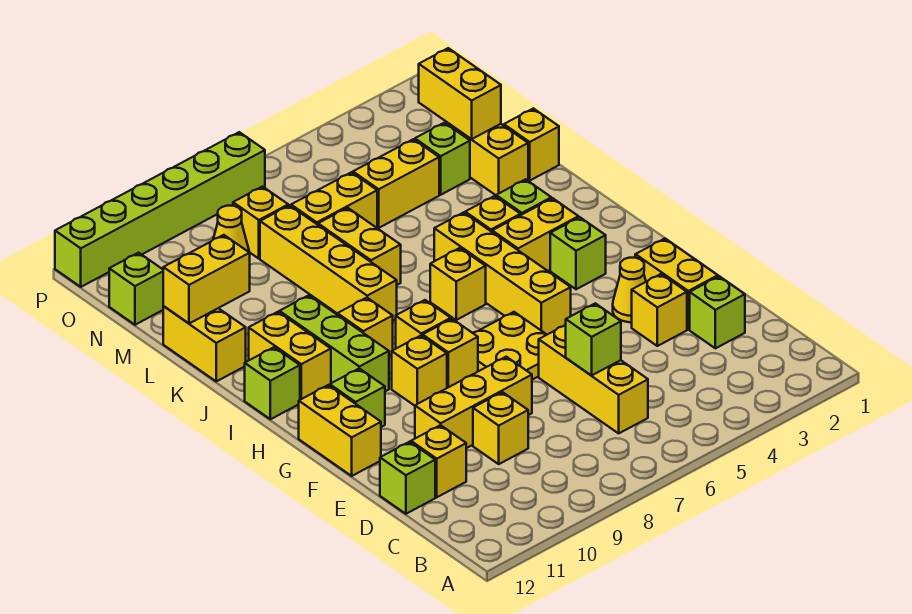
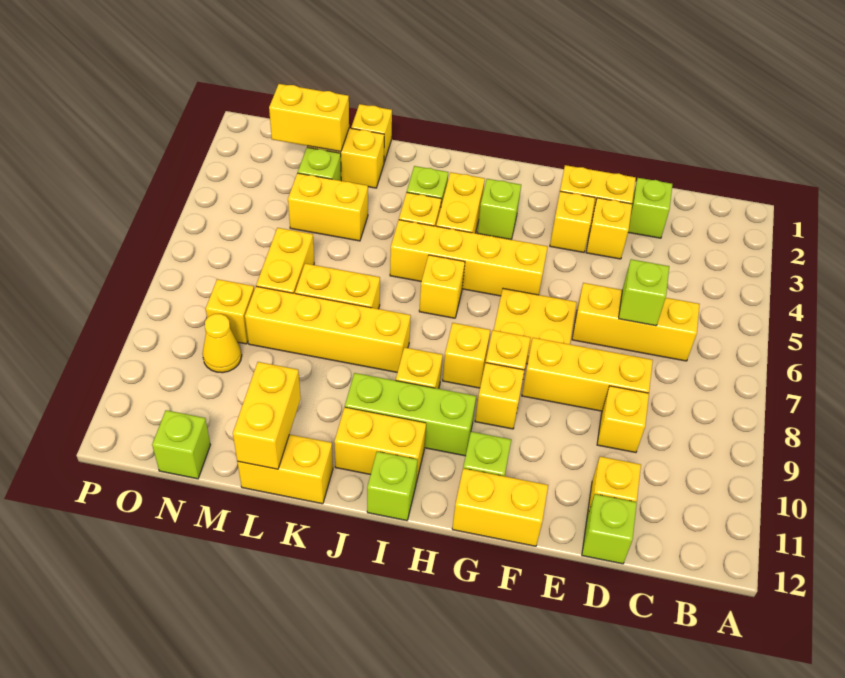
yellow 1x3 brick [415,357,532,448] -> yellow 1x3 brick turned to [522,338,653,411]
yellow 1x1 cone [613,258,646,322] -> yellow 1x1 brick [550,191,595,252]
yellow 1x2 brick [353,139,439,228] -> yellow 1x2 brick turned to [288,173,368,241]
lime 1x6 brick [55,132,265,287] -> none

